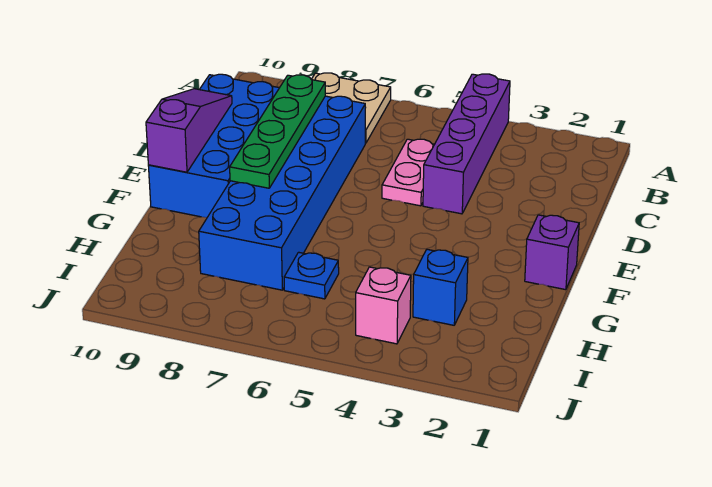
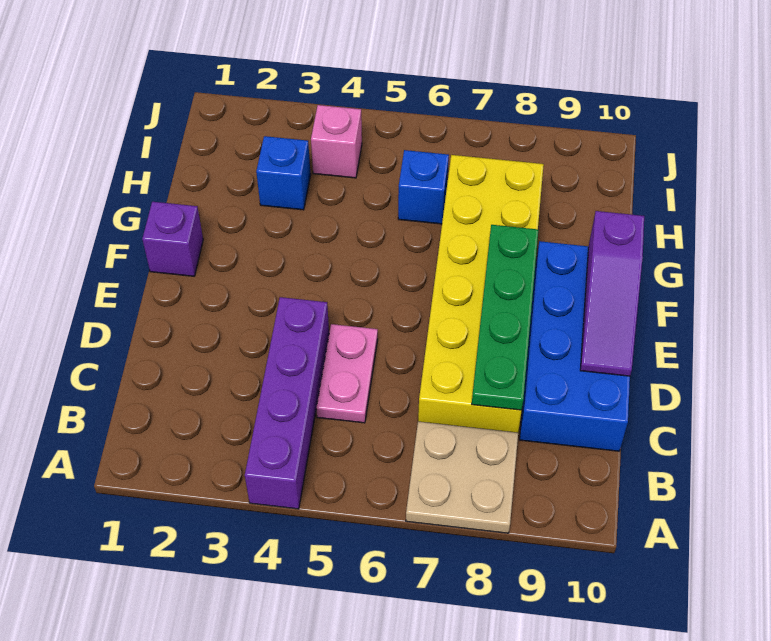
blue 2x6 brick [199,96,365,290] -> yellow 2x6 brick [418,155,544,433]
blue 1x1 plate [284,252,339,299] -> blue 1x1 brick [398,150,449,224]

